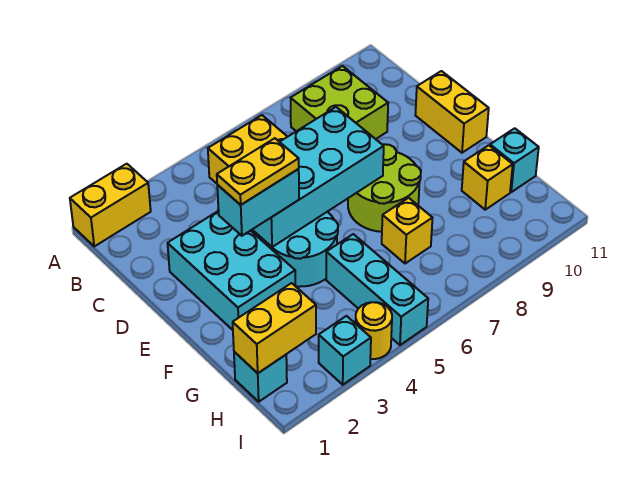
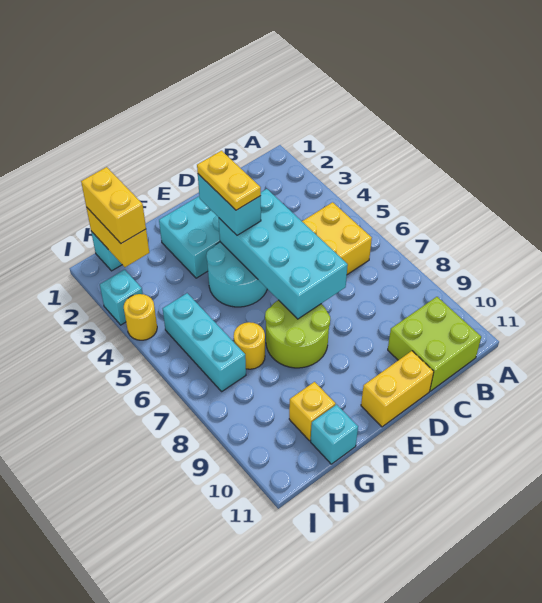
yellow 1x2 brick [70,164,151,246] -> yellow 1x2 brick moved to [81,167,146,243]
lime 2x2 brick [291,66,388,139] -> lime 2x2 brick moved to [388,297,481,391]
cyan 1x3 brick [326,234,428,345] -> cyan 1x3 brick turned to [163,293,246,391]
yellow 1x1 brick [382,198,432,264] -> yellow 1x1 round brick [234,322,265,369]

